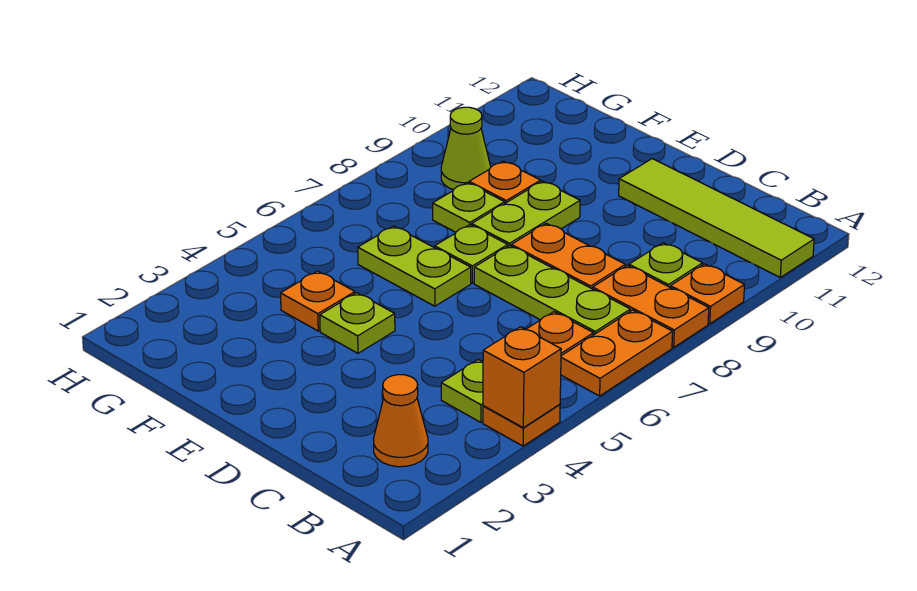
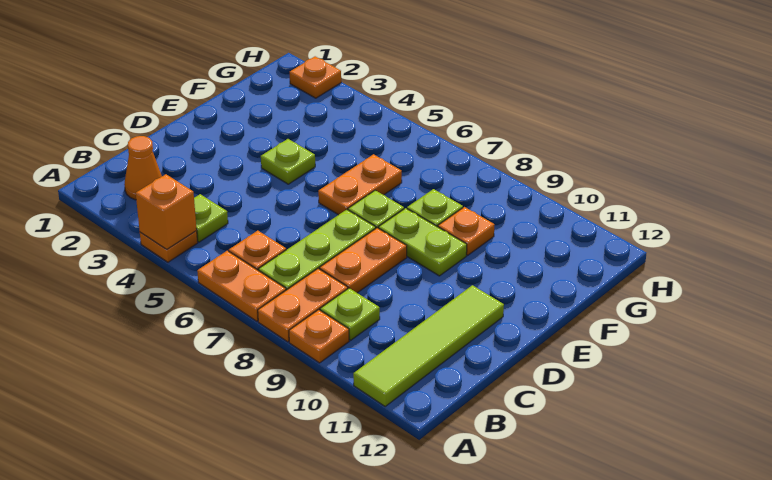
lime 1x2 plate [358,226,471,306] -> orange 1x2 plate [318,154,402,215]
orange 1x1 plate [281,271,355,331] -> orange 1x1 plate moved to [290,56,341,98]
lime 1x1 cone [441,107,491,190] -> none

